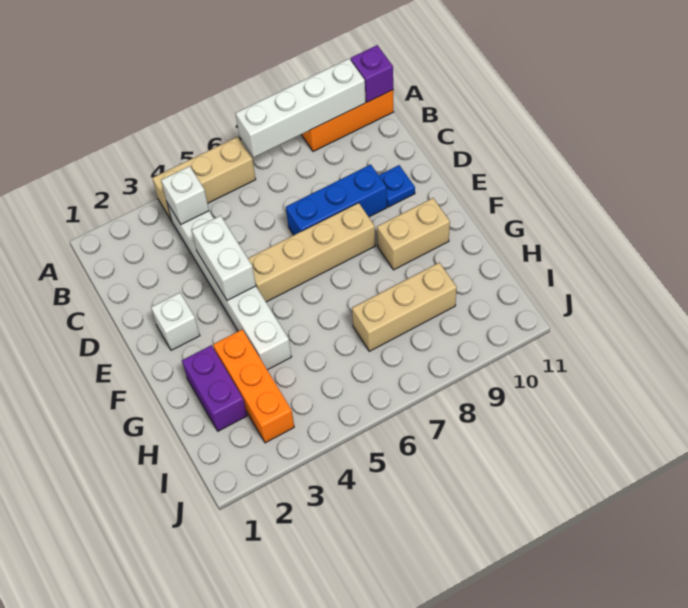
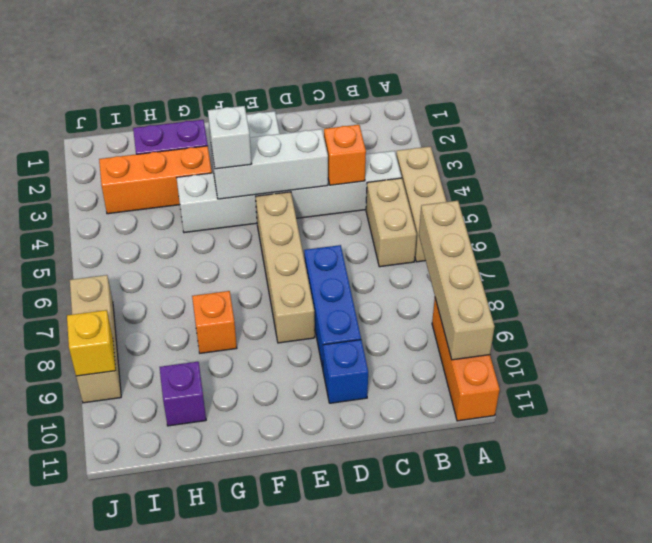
white 1x4 brick [236,59,366,157] -> tan 1x4 brick [419,201,495,360]
purple 1x1 brick [351,45,393,102] -> purple 1x1 brick moved to [160,362,206,426]
white 1x1 brick [161,166,209,224] -> white 1x1 brick moved to [208,106,251,169]
none -> orange 1x1 brick [324,125,366,185]
white 1x2 brick [192,216,256,300] -> white 1x3 brick [211,129,328,199]
blue 1x1 plate [379,165,415,207] -> blue 1x1 brick [323,340,368,403]
tan 1x2 brick [377,198,450,270] -> tan 1x2 brick moved to [366,178,417,267]
none -> orange 1x1 brick [192,291,237,353]
tan 1x3 brick [352,262,457,351] -> tan 1x3 brick moved to [70,275,121,403]
none -> yellow 1x1 brick [67,310,116,376]

